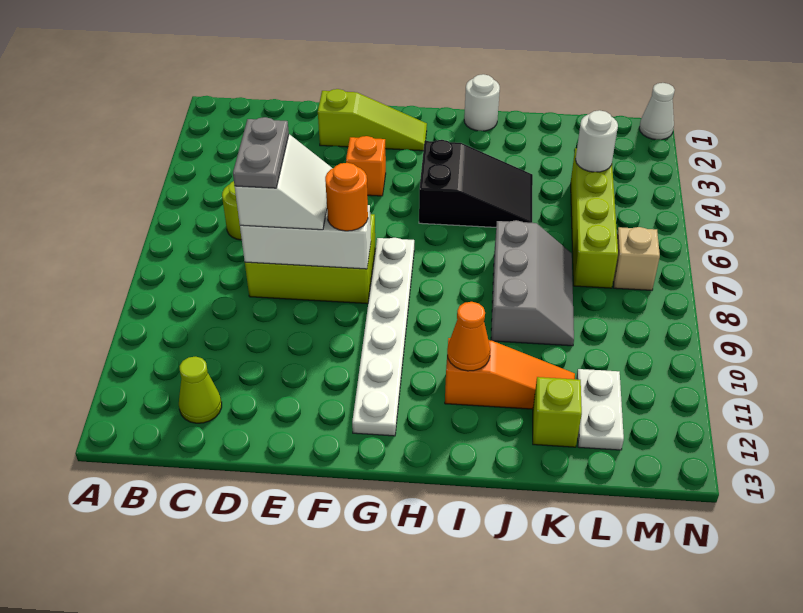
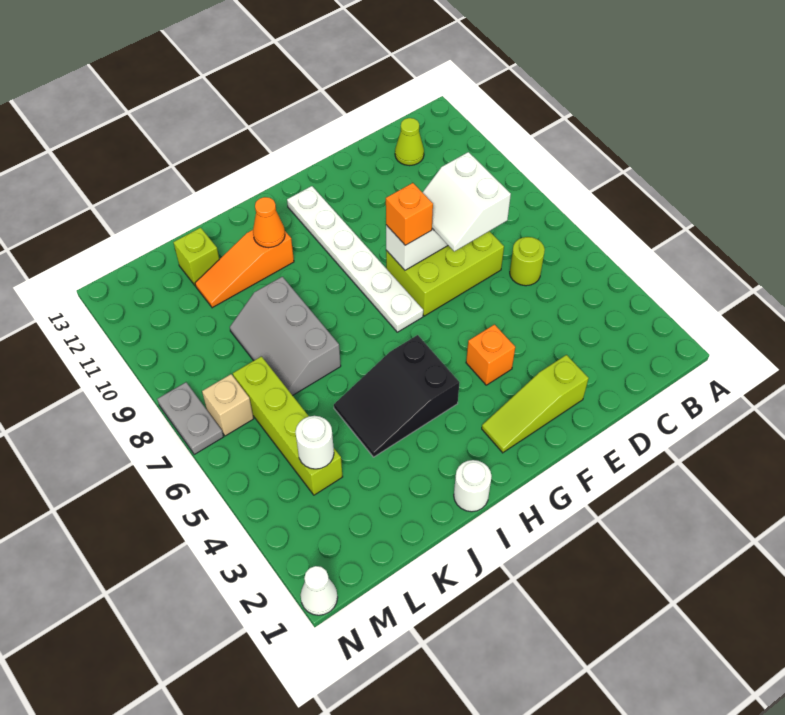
grey 1x2 plate [233,117,289,188] -> grey 1x2 plate moved to [157,382,223,454]
orange 1x1 round brick [325,163,368,231] -> orange 1x1 brick [386,183,433,245]
white 1x2 plate [576,369,624,450] -> none

